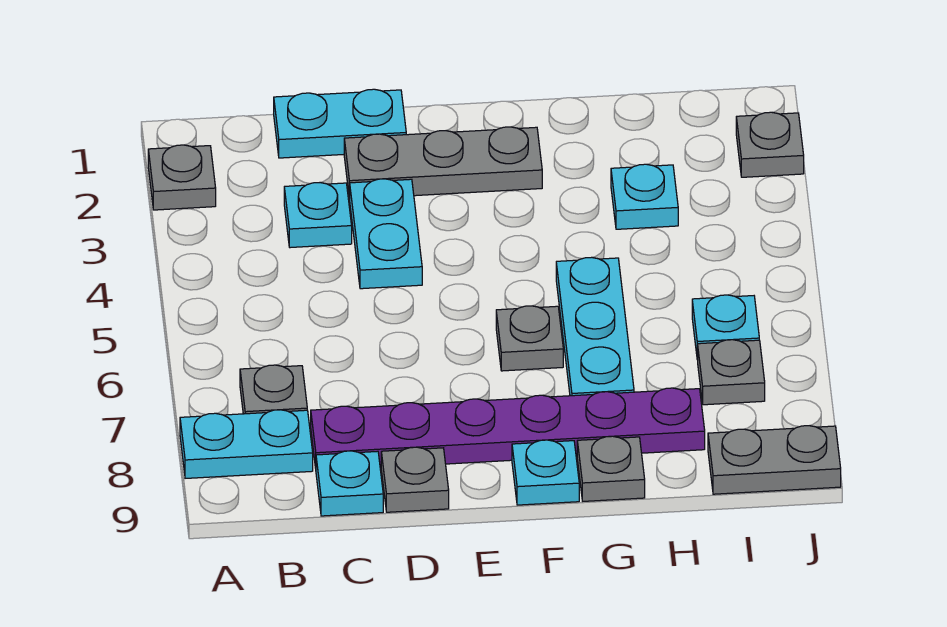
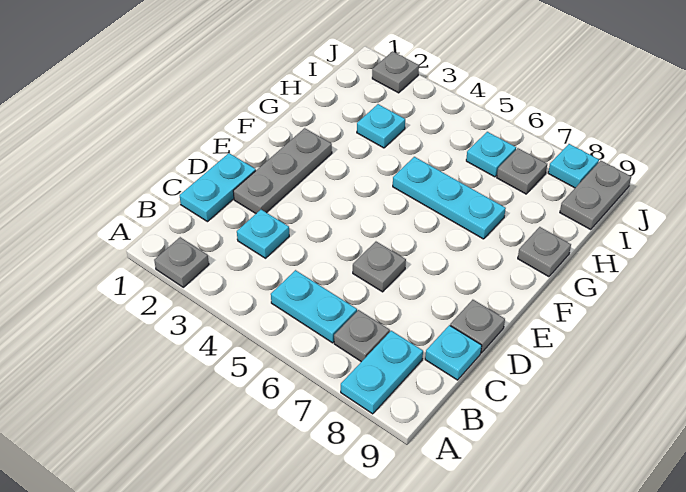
purple 1x6 plate [311,388,705,468] -> none
cyan 1x2 plate [350,179,422,289] -> cyan 1x2 plate moved to [271,270,357,343]
grey 1x1 plate [496,306,563,371] -> grey 1x1 plate moved to [353,242,406,292]
cyan 1x1 plate [512,440,579,505] -> cyan 1x1 plate moved to [548,144,599,188]

